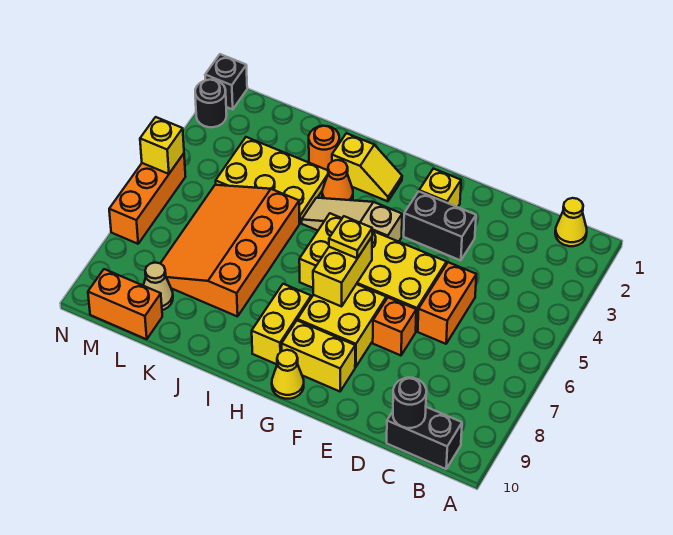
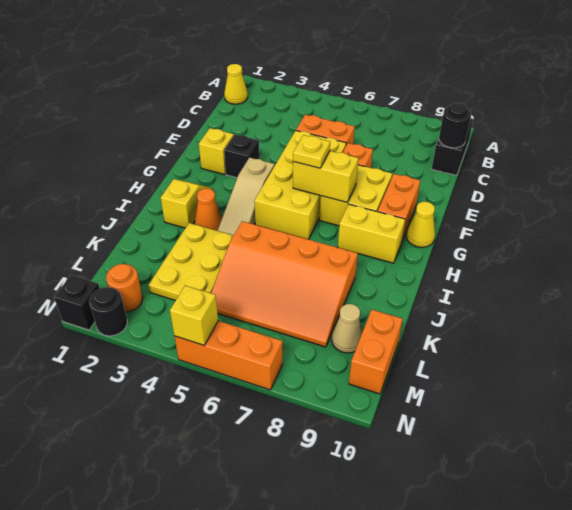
black 1x2 brick [404,191,476,260] -> black 1x1 brick [224,134,259,178]
yellow 1x2 brick [282,320,355,391] -> orange 1x2 brick [378,174,420,241]
orange 1x1 round brick [309,126,339,170] -> orange 1x1 round brick moved to [106,264,143,312]

